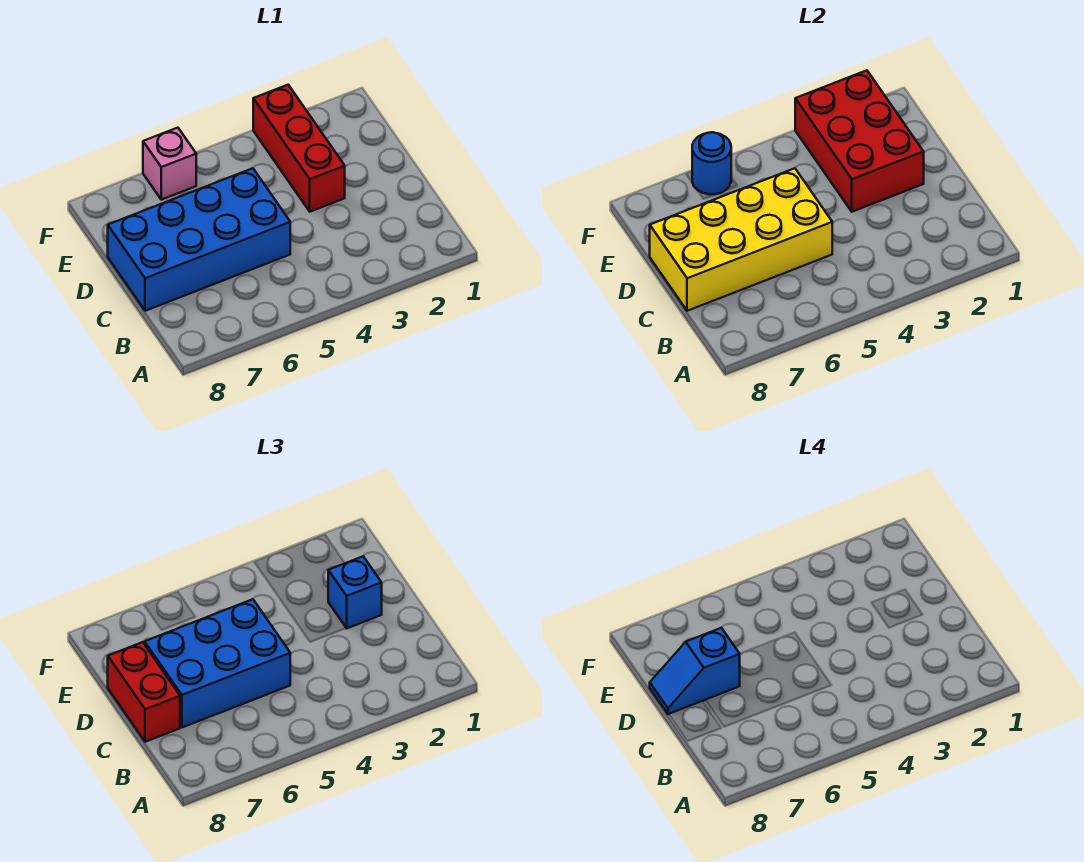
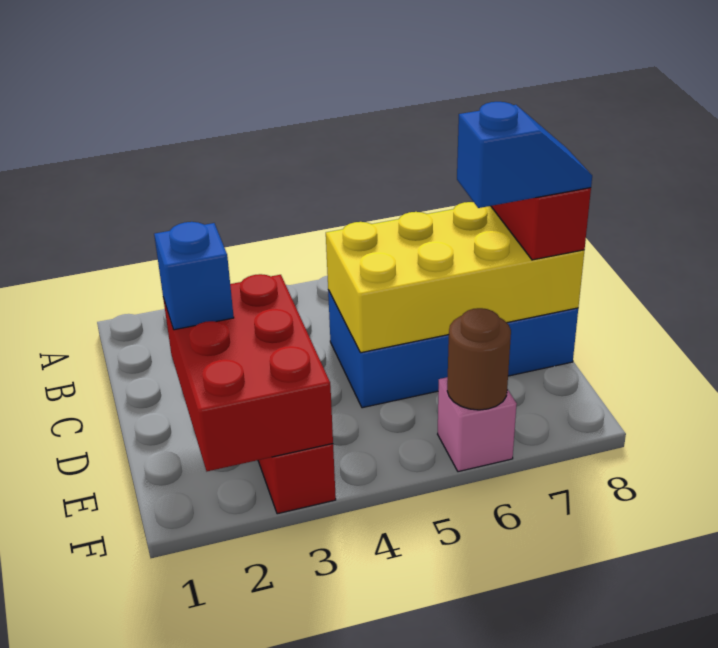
blue 2x3 brick [145,599,290,727] -> none
blue 1x1 round brick [692,132,731,194] -> brown 1x1 round brick [447,308,511,410]

